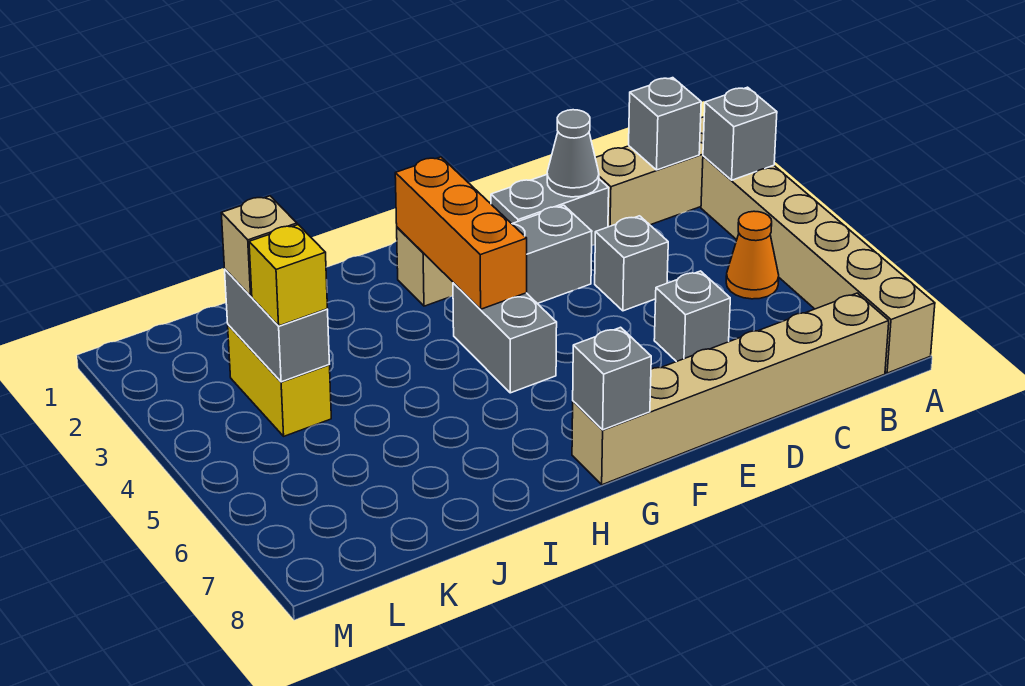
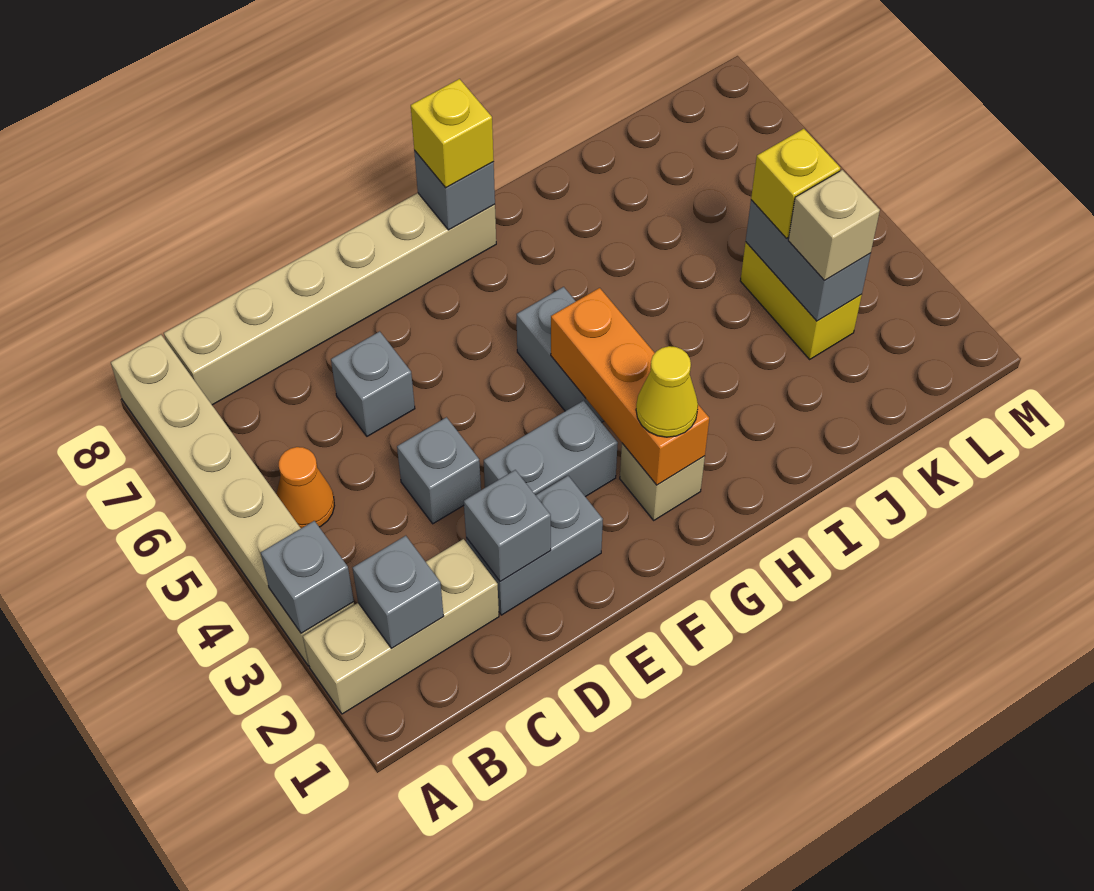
grey 1x1 cone [547,110,599,197] -> grey 1x1 brick [464,470,551,581]
none -> yellow 1x1 cone [636,346,698,437]
none -> yellow 1x1 brick [411,79,494,188]

